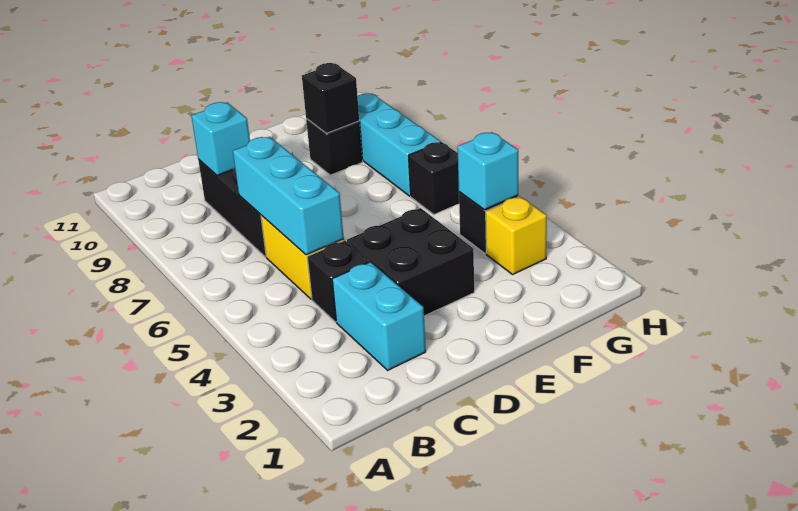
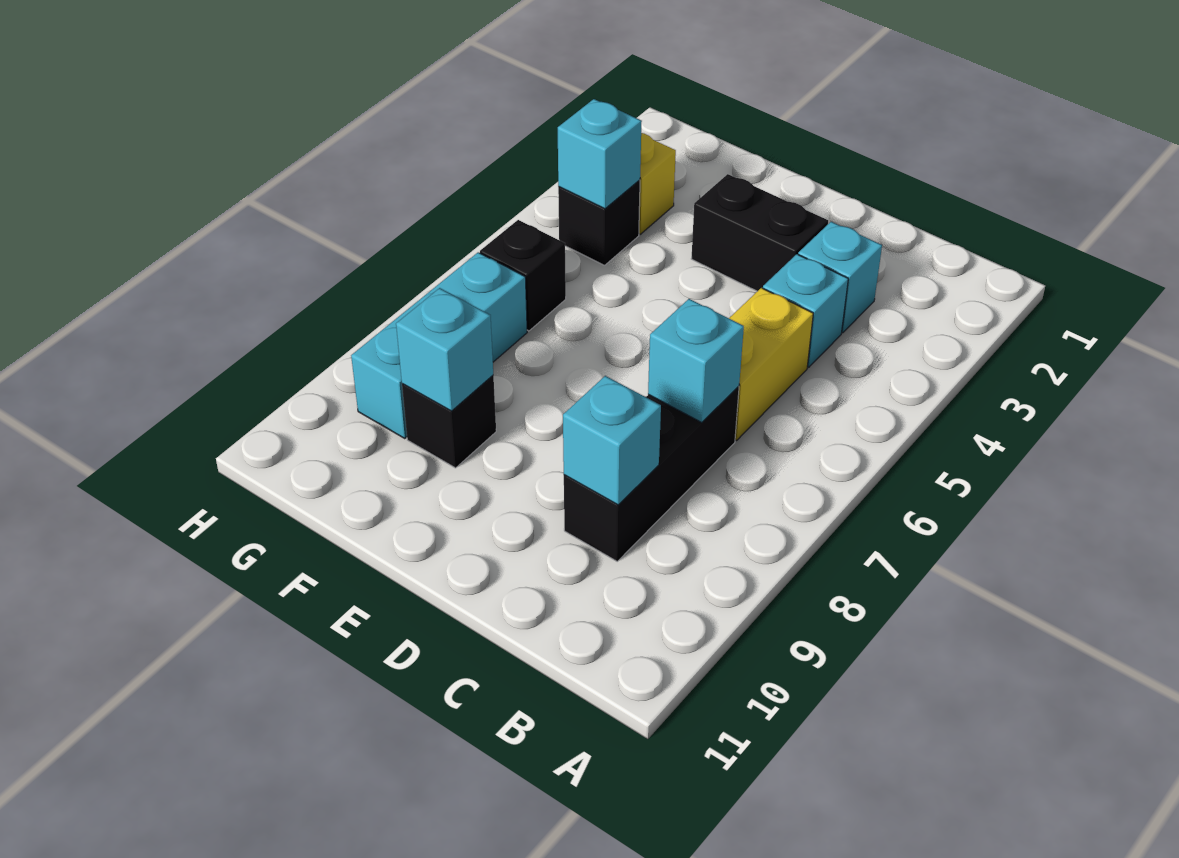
cyan 1x2 brick [332,262,426,370] -> cyan 1x1 brick [798,222,882,333]
black 1x1 brick [307,241,369,322] -> cyan 1x1 brick [763,254,848,367]
cyan 1x3 brick [233,137,344,255] -> cyan 1x1 brick [648,299,744,422]
black 2x2 brick [347,208,474,316] -> black 1x2 brick [691,174,828,291]
black 1x1 brick [302,63,359,134] -> cyan 1x1 brick [396,288,493,411]

